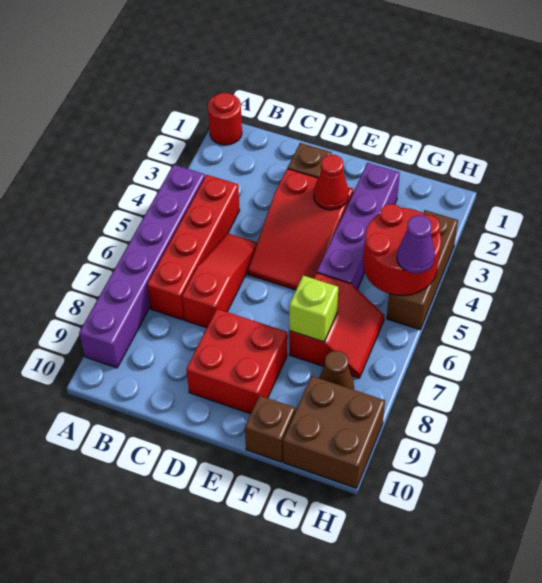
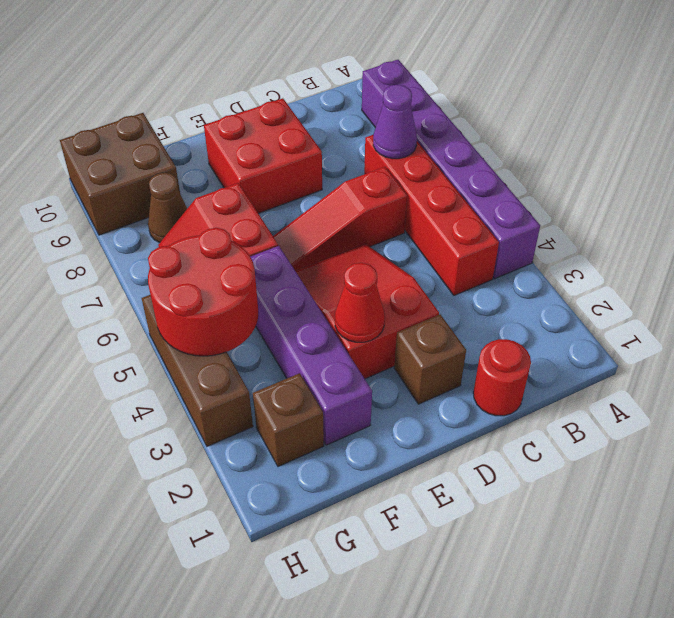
red 1x1 round brick [208,93,242,145] -> red 1x1 round brick moved to [473,339,531,416]
red 1x3 slope [182,233,257,328] -> red 1x3 slope turned to [273,167,407,271]
lime 1x1 brick [289,276,338,342] -> none
brown 1x1 brick [245,396,295,462] -> brown 1x1 brick moved to [253,373,324,467]
purple 1x1 cone [397,215,435,273] -> purple 1x1 cone moved to [373,84,417,159]

